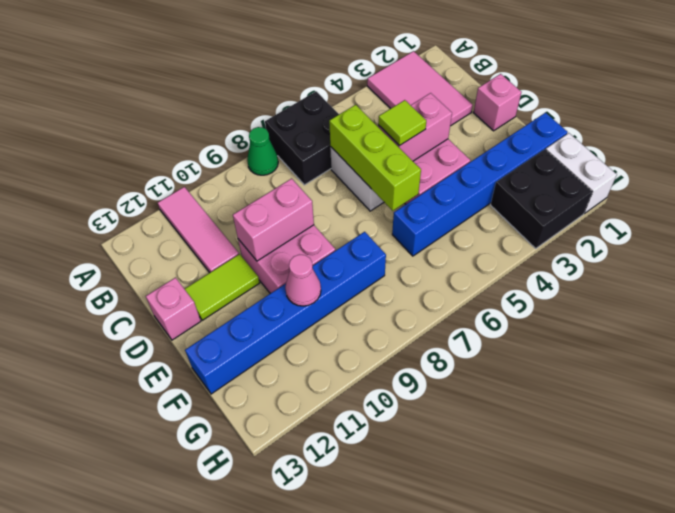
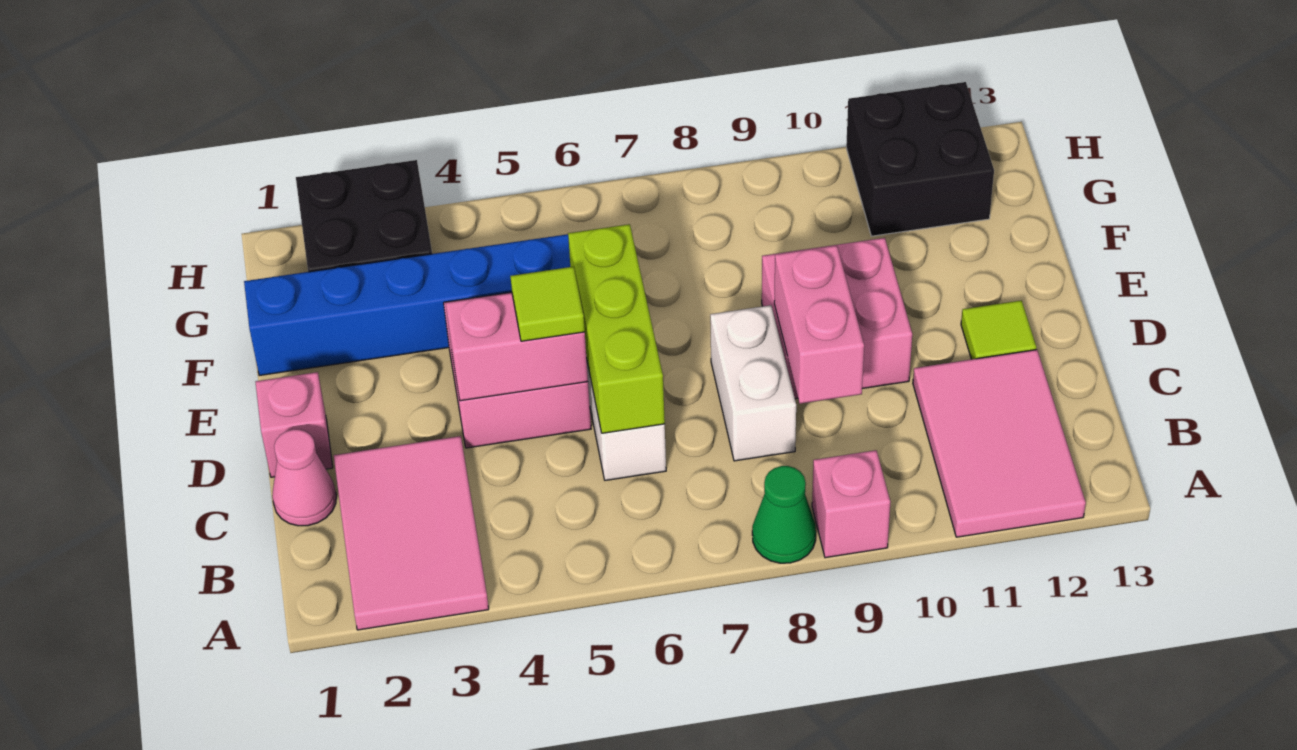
black 2x2 brick [265,91,339,185] -> black 2x2 brick moved to [846,82,994,236]
pink 1x3 tile [158,187,239,273] -> pink 2x3 tile [913,350,1086,537]
pink 1x2 brick [233,179,314,261] -> pink 1x2 brick turned to [774,245,864,404]
lime 1x2 tile [185,254,259,320] -> lime 1x1 tile [961,300,1037,359]
pink 1x1 brick [146,278,201,340] -> pink 1x1 brick moved to [812,450,890,558]
blue 1x6 brick [185,232,386,394] -> none
pink 1x1 cone [285,255,321,306] -> pink 1x1 cone moved to [272,429,336,526]
white 1x2 brick [546,133,617,214] -> white 1x2 brick moved to [710,305,796,461]

